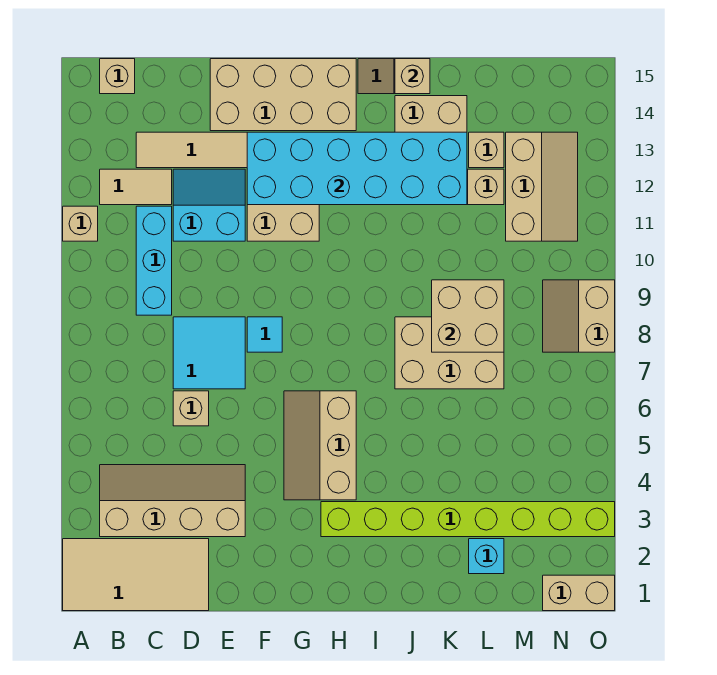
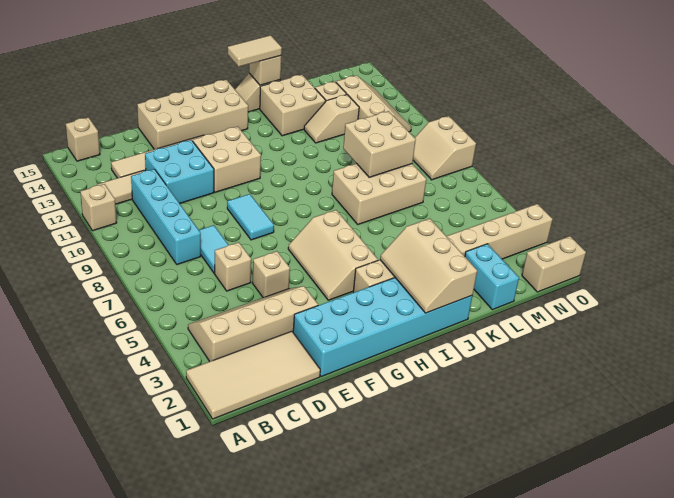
cyan 1x3 brick [136,206,172,315] -> cyan 1x4 brick [131,169,201,265]
cyan 2x2 tile [173,317,245,389] -> cyan 1x2 tile [199,225,228,274]
cyan 2x2 slope [173,169,245,241] -> cyan 2x2 brick [145,140,214,203]
none -> tan 1x1 brick [252,251,290,298]
cyan 1x1 tile [247,317,282,352] -> cyan 1x2 tile [227,194,274,240]
cyan 2x6 brick [247,132,467,205] -> cyan 2x6 brick moved to [293,278,473,377]
lime 1x8 brick [321,502,615,537] -> tan 1x8 brick [353,204,553,293]
none -> tan 2x3 slope [380,219,477,313]
none -> tan 1x2 tile [228,35,282,67]
cyan 1x1 brick [469,539,504,574] -> cyan 1x2 brick [465,244,519,310]

